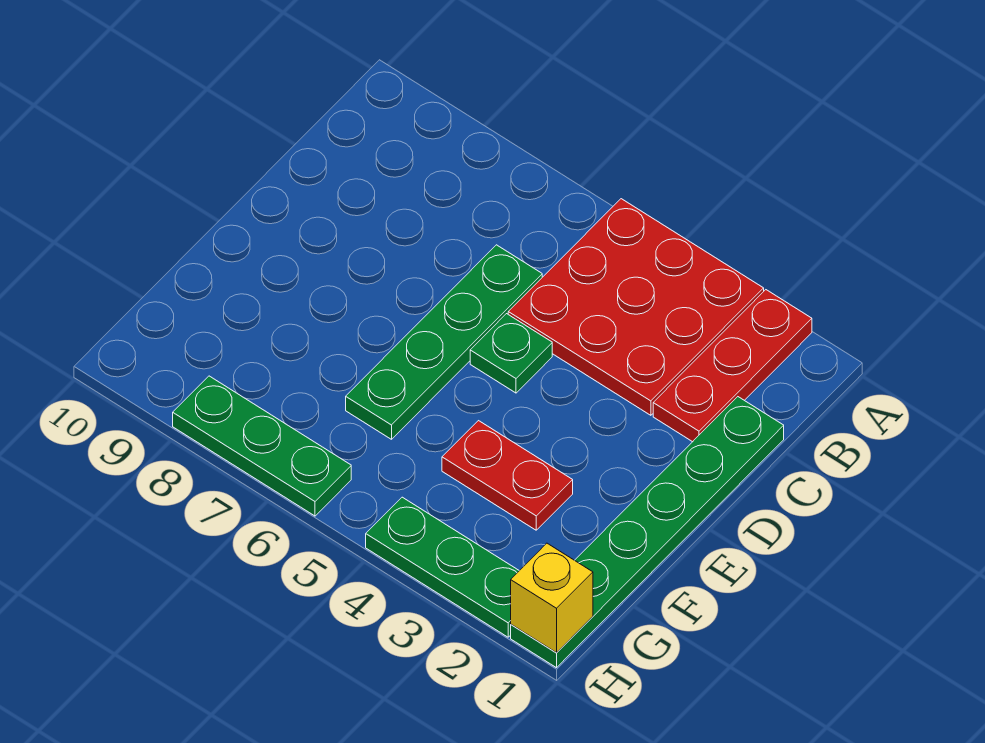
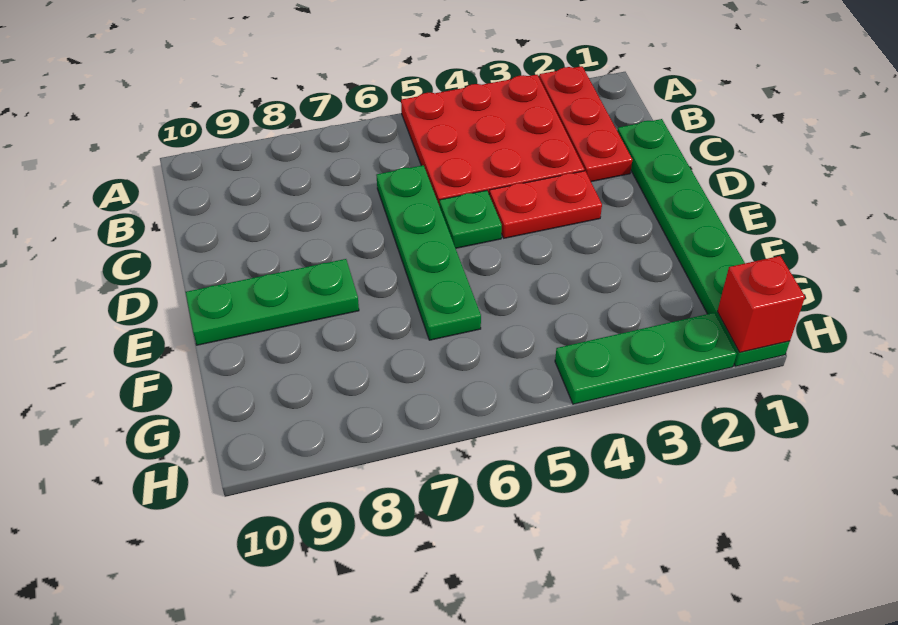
red 1x2 plate [442,421,573,530] -> red 1x2 plate moved to [489,171,602,238]
yellow 1x1 brick [511,543,593,653] -> red 1x1 brick [717,256,805,352]
green 1x3 plate [173,376,351,516] -> green 1x3 plate moved to [186,259,359,345]

